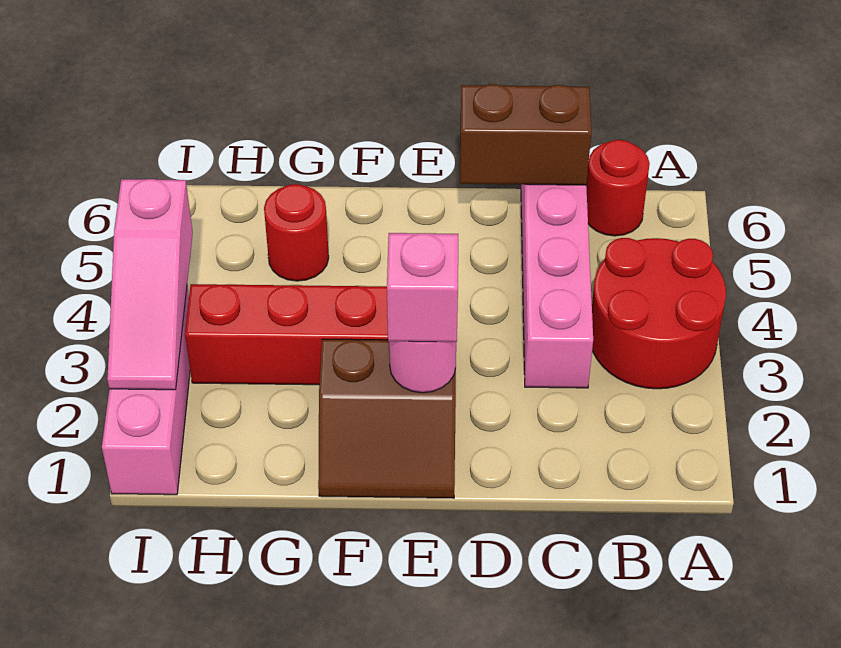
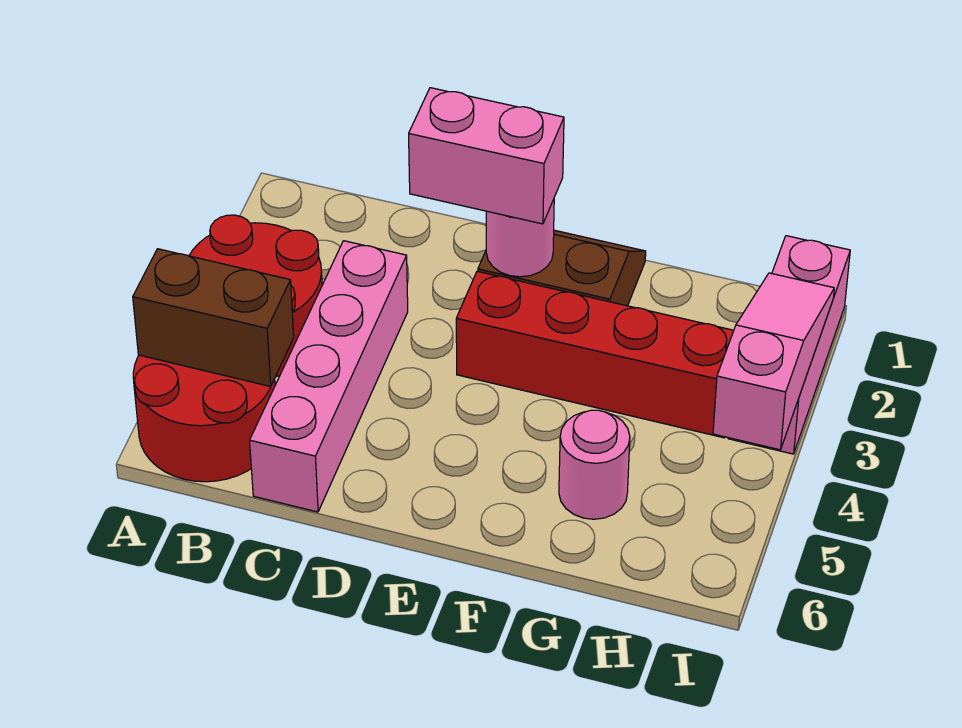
red 1x1 round brick [586,140,650,236] -> red 2x2 round brick [133,355,275,482]
brown 1x2 brick [460,84,591,185] -> brown 1x2 brick moved to [133,249,294,386]
pink 1x1 brick [387,233,458,342] -> pink 1x2 brick [409,88,564,224]
red 1x1 round brick [264,184,329,281] -> pink 1x1 round brick [559,410,630,519]

